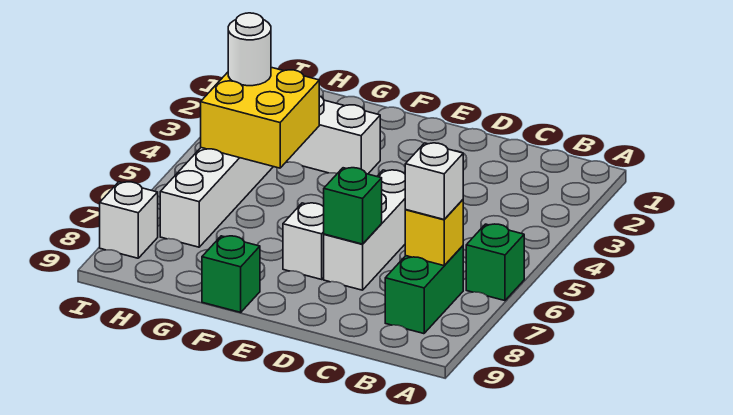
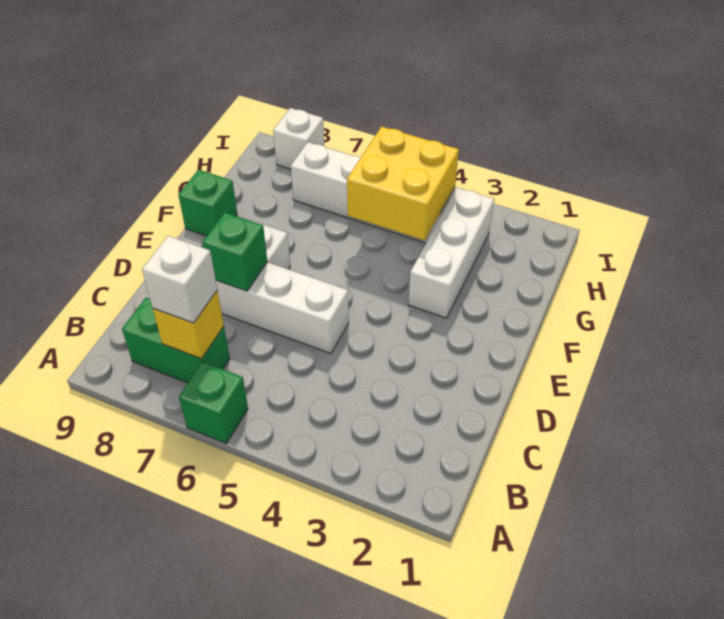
white 1x1 round brick [228,13,271,86] -> none

